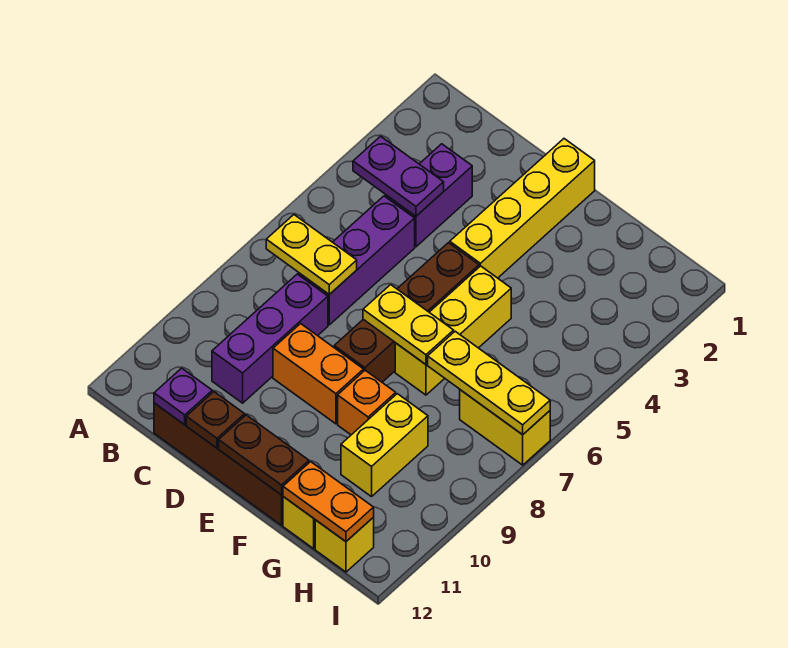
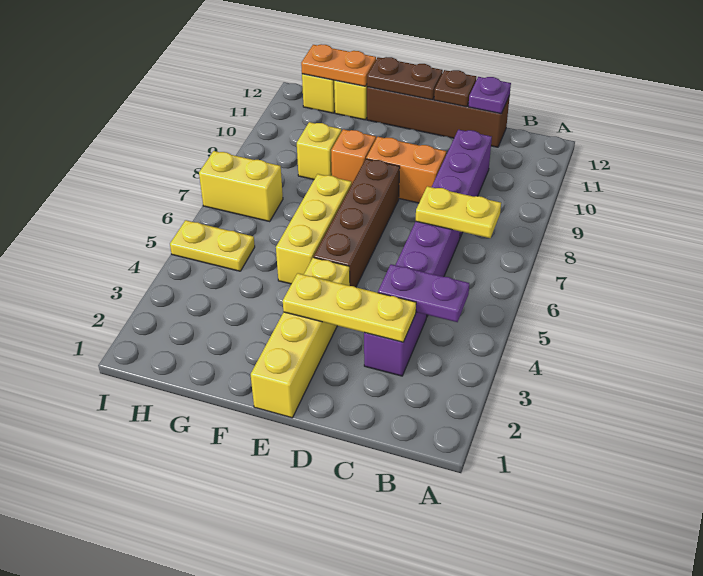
yellow 1x2 plate [363,285,454,364] -> yellow 1x2 plate moved to [170,220,255,271]
yellow 1x3 plate [427,331,550,435] -> yellow 1x3 plate moved to [283,273,416,342]
yellow 1x2 brick [341,394,428,497] -> yellow 1x1 brick [297,122,341,179]

